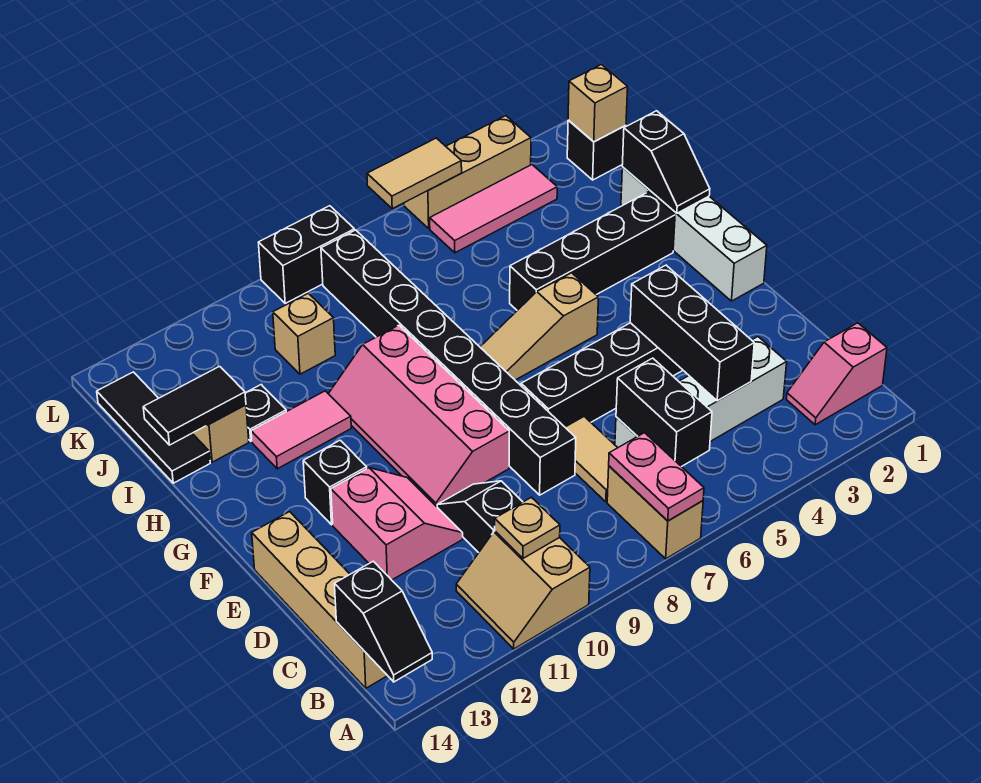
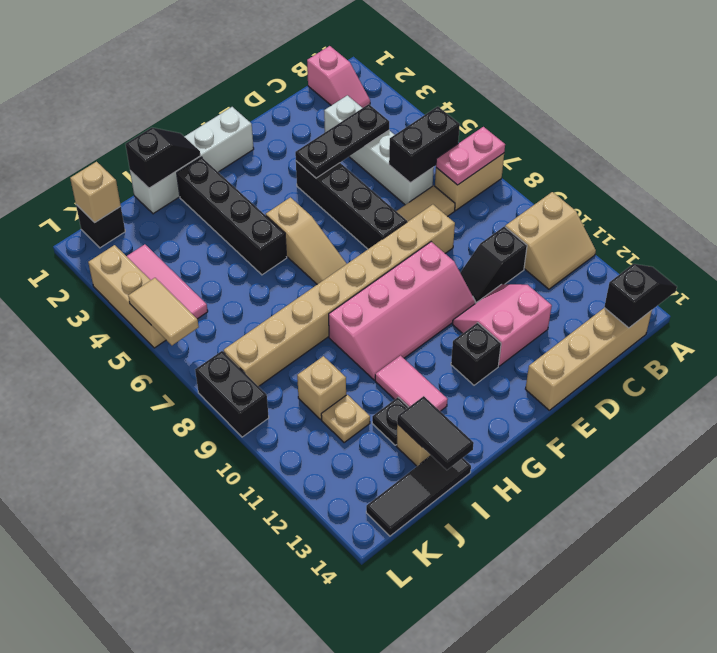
tan 1x1 plate [495,497,560,558] -> tan 1x1 plate moved to [321,395,370,443]
black 1x3 brick [630,265,754,401] -> black 1x3 plate [295,104,389,178]
black 1x8 brick [321,230,576,495] -> tan 1x8 brick [224,205,455,387]

